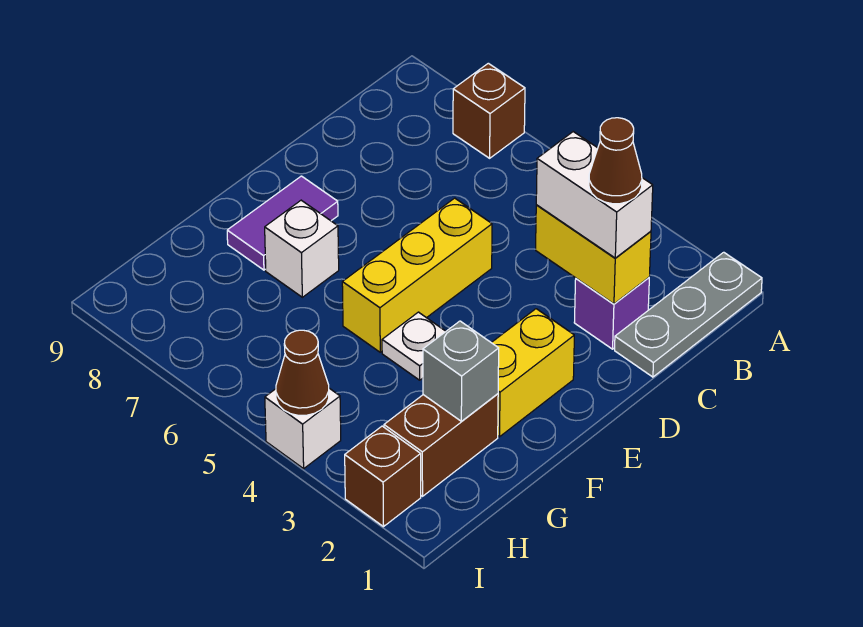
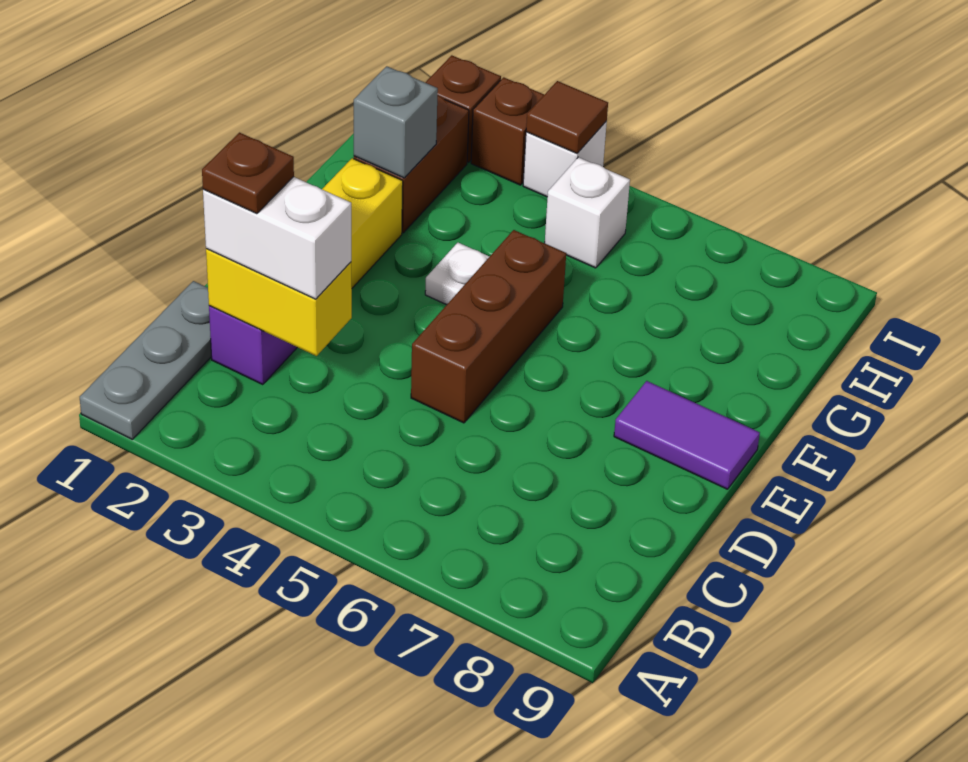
brown 1x1 brick [453,63,525,158] -> brown 1x1 brick moved to [471,77,544,185]
brown 1x1 cone [589,118,642,204] -> brown 1x1 plate [202,133,294,214]
yellow 1x3 brick [342,198,492,352] -> brown 1x3 brick [411,230,566,423]
purple 1x2 tile [227,176,338,270] -> purple 1x2 tile turned to [614,381,760,489]
white 1x1 brick [265,200,339,297] -> white 1x1 brick moved to [545,157,630,268]
brown 1x1 cone [276,330,329,415] -> brown 1x1 tile [526,81,608,153]

